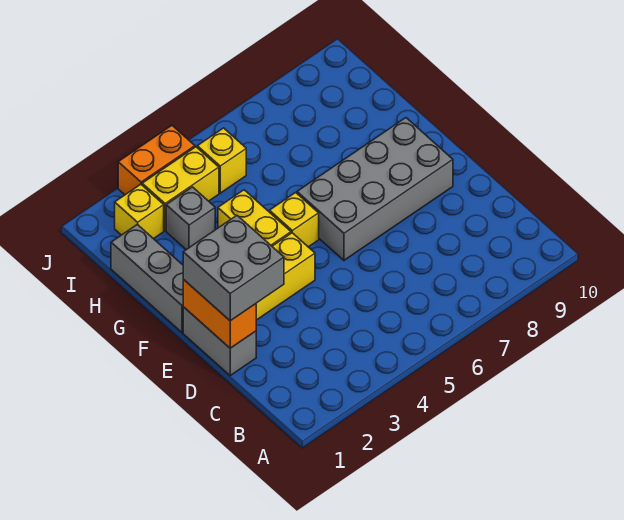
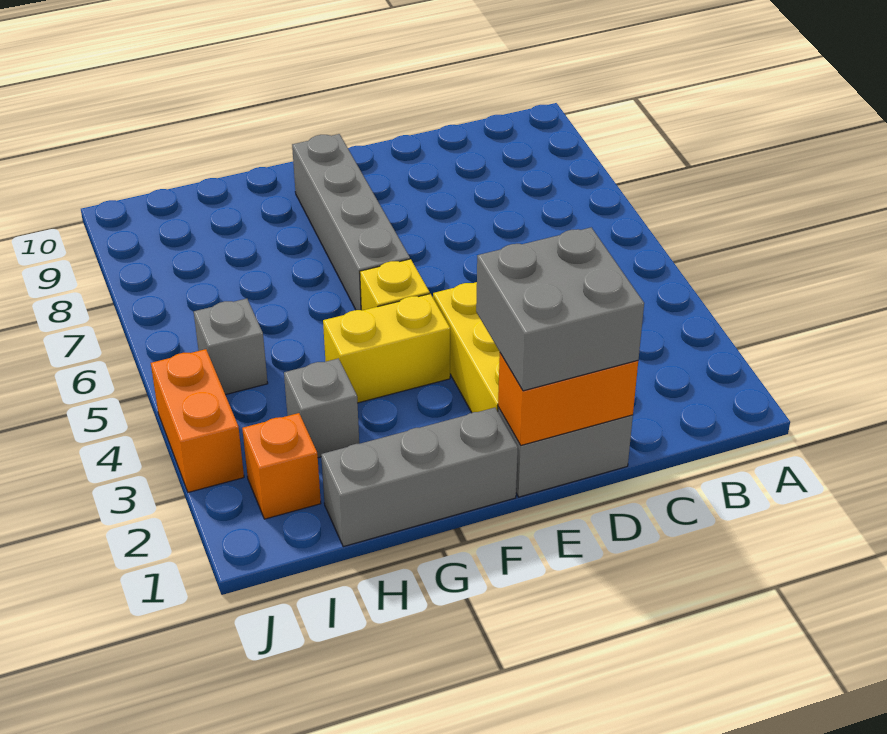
grey 2x4 brick [297,118,453,260] -> grey 1x4 brick [292,134,410,310]
yellow 1x1 brick [115,184,164,239] -> orange 1x1 brick [242,413,321,519]
yellow 1x2 brick [142,147,219,231] -> none
yellow 1x1 brick [197,128,246,193] -> grey 1x1 brick [194,299,268,395]

